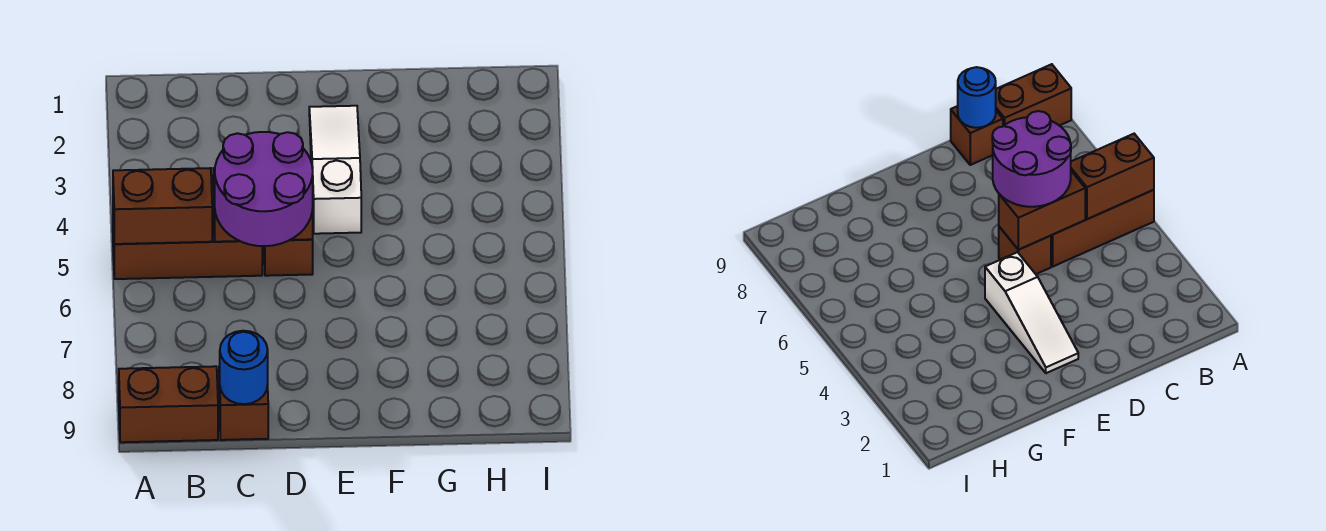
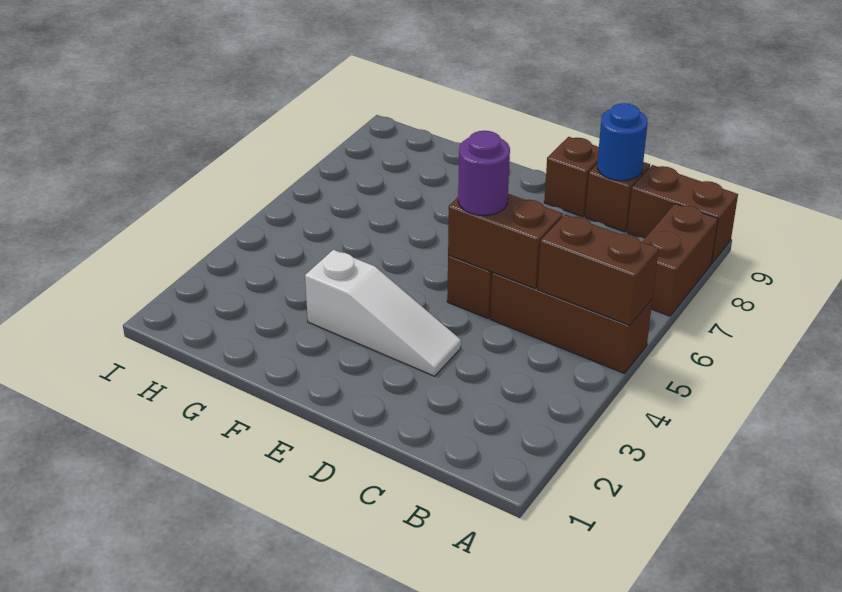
none -> brown 1x2 brick [642,204,718,316]
purple 2x2 round brick [215,132,313,246] -> purple 1x1 round brick [458,131,510,216]
none -> brown 1x1 brick [544,137,599,217]
white 1x3 slope [309,106,361,234] -> white 1x3 slope turned to [305,250,461,376]

